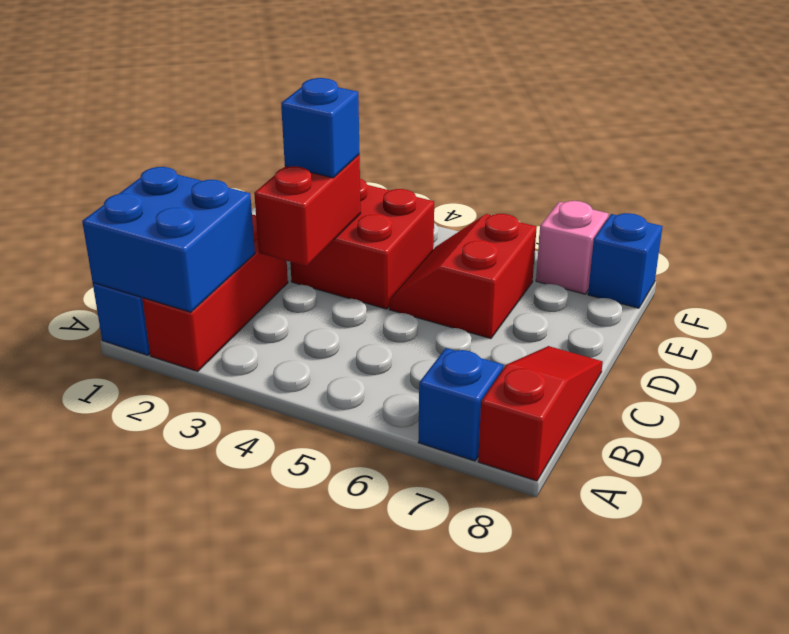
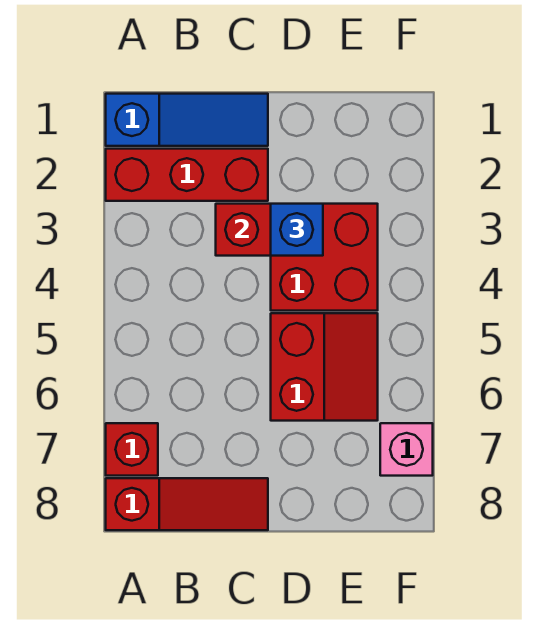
blue 2x2 brick [82,167,255,312] -> none
blue 1x1 brick [418,348,503,461] -> red 1x1 brick [106,423,158,476]
red 2x2 slope [389,214,537,339] -> red 2x2 slope turned to [271,313,378,421]
blue 1x1 brick [588,213,662,308] -> none

